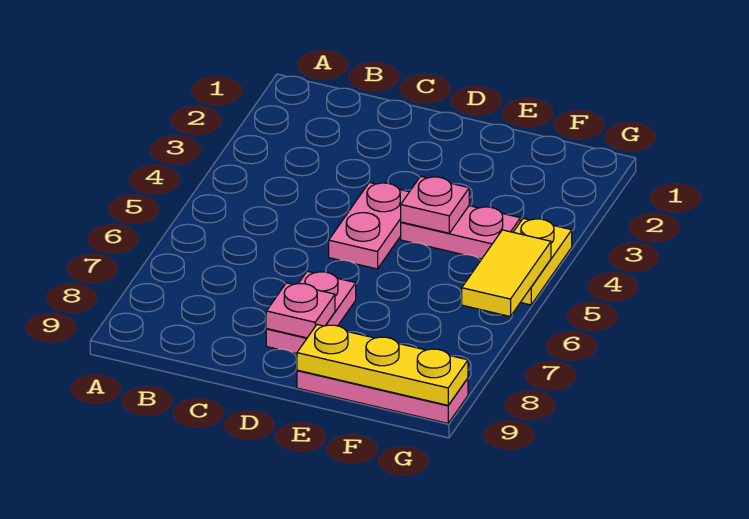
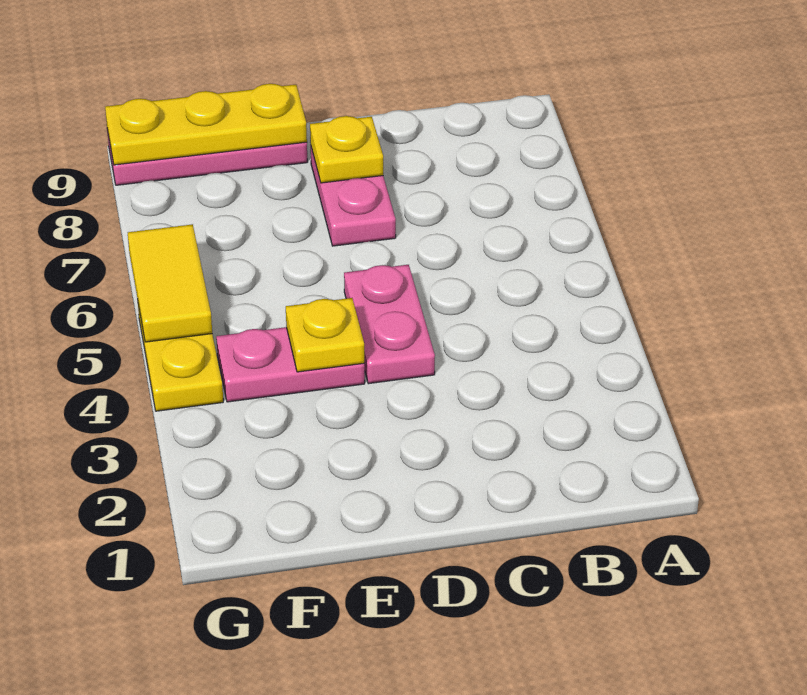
pink 1x1 plate [266,283,335,338] -> yellow 1x1 plate [310,116,383,183]
pink 1x1 plate [401,176,469,233] -> yellow 1x1 plate [286,298,364,372]

